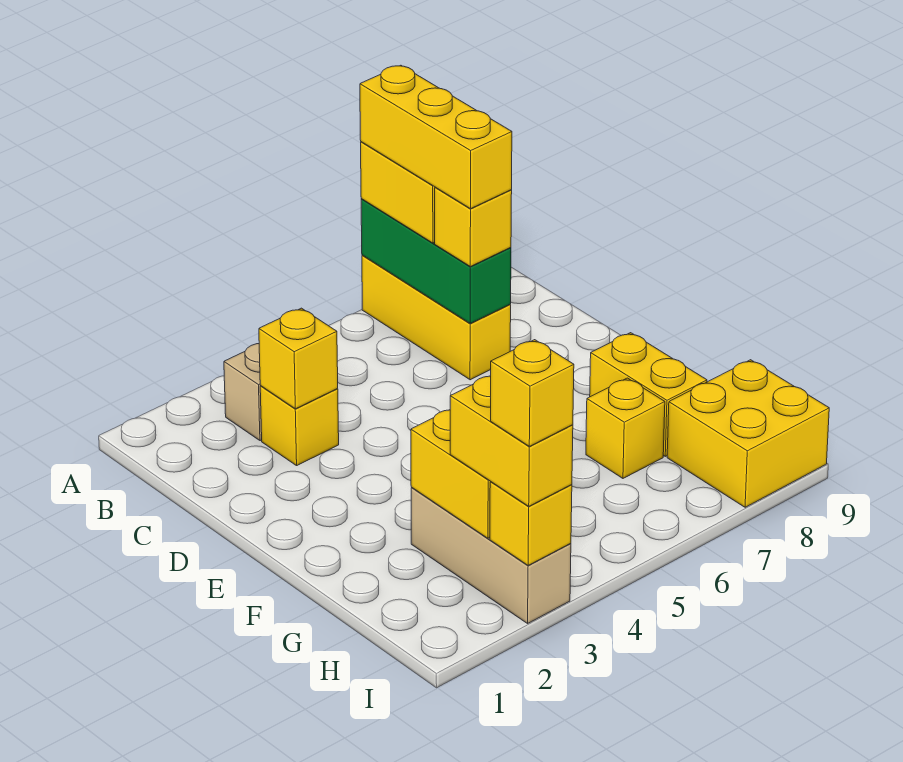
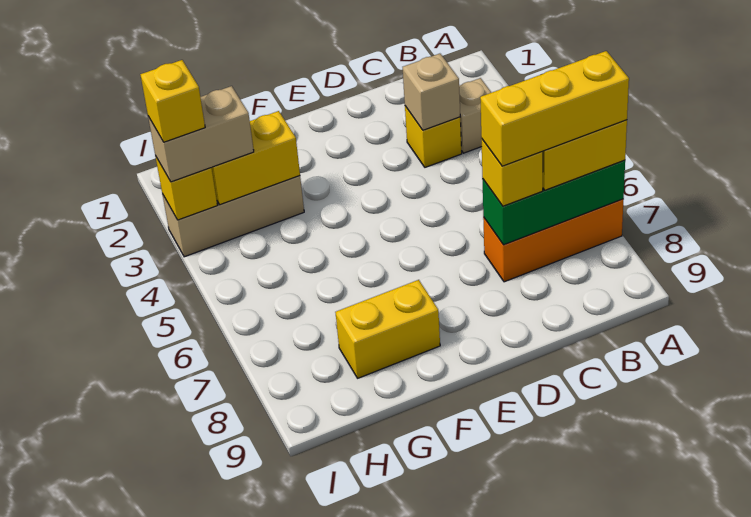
yellow 1x3 brick [362,255,511,380] -> orange 1x3 brick [483,199,624,282]
yellow 1x1 brick [259,308,338,409] -> tan 1x1 brick [403,54,460,130]
yellow 1x1 brick [586,378,665,478] -> none
yellow 1x2 brick [450,376,573,506] -> tan 1x2 brick [148,86,254,182]
yellow 2x2 brick [667,360,829,507] -> none

